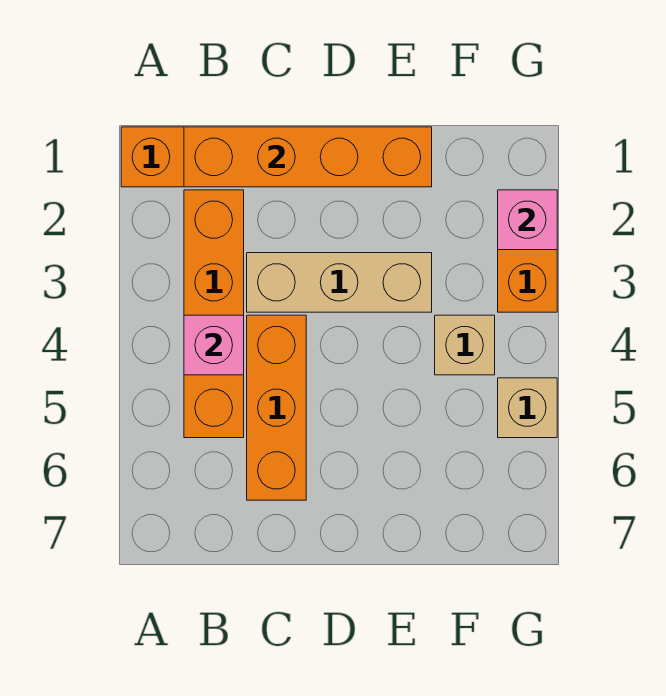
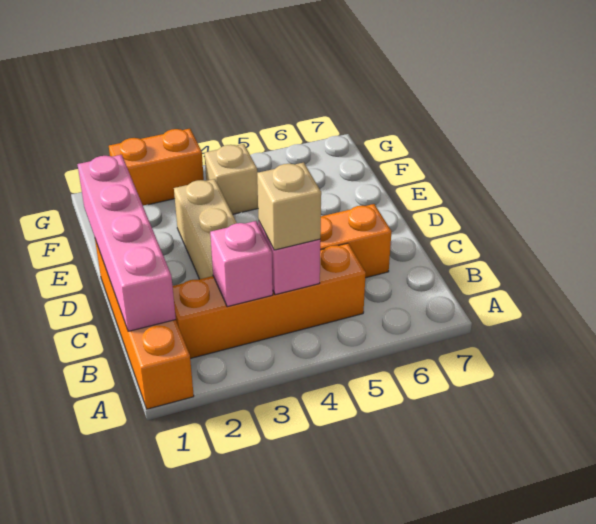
orange 1x4 brick [184,127,432,187] -> pink 1x4 brick [77,155,176,331]
pink 1x1 brick [498,190,557,250] -> pink 1x1 brick moved to [210,221,273,307]
tan 1x1 brick [498,378,557,438] -> tan 1x1 brick moved to [257,162,321,250]

